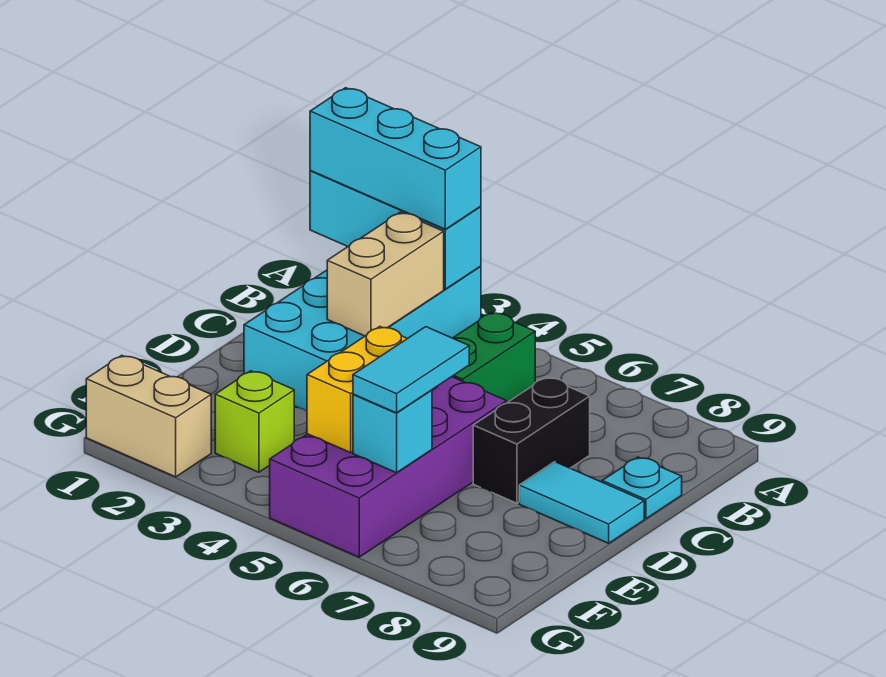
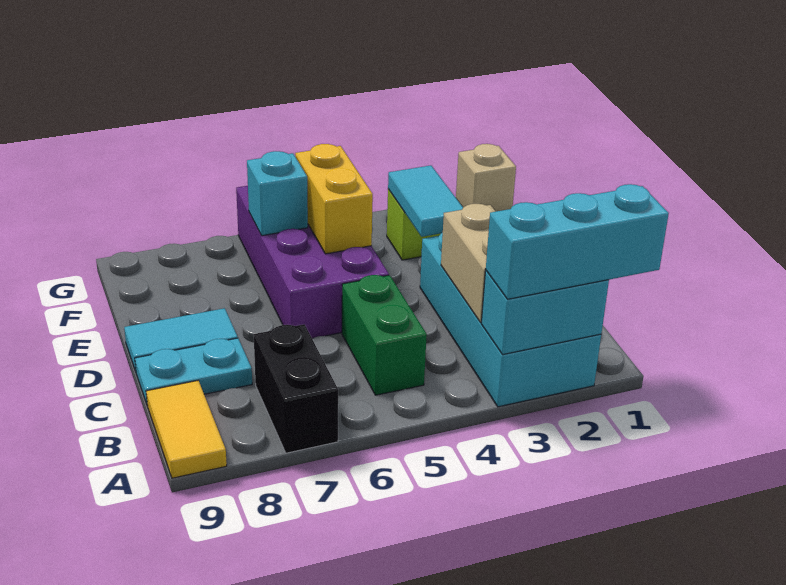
cyan 1x3 brick [310,171,481,289] -> cyan 1x2 brick [481,271,609,355]
none -> yellow 1x2 tile [146,381,227,478]
black 1x2 brick [473,377,590,503] -> black 1x2 brick moved to [254,324,338,453]
cyan 1x1 plate [602,457,682,519] -> cyan 1x2 plate [135,338,252,406]
cyan 1x2 tile [353,327,469,413] -> cyan 1x2 tile moved to [388,165,463,237]
tan 1x2 brick [86,355,211,477] -> tan 1x1 brick [456,144,516,211]

